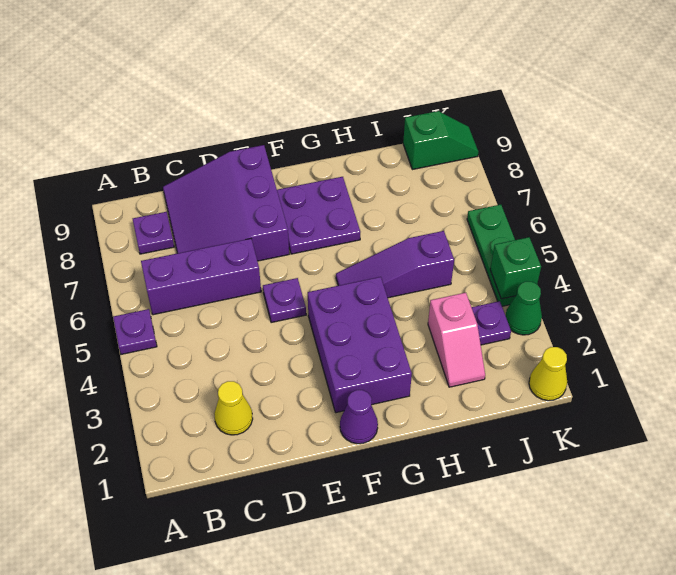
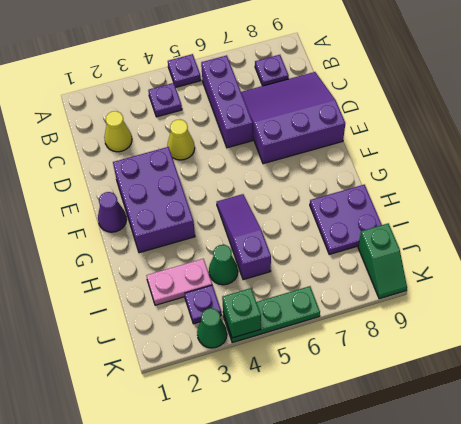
purple 1x1 plate [263,278,306,323] -> purple 1x1 plate moved to [148,83,182,117]
purple 2x3 brick [308,277,412,413] -> purple 2x3 brick turned to [113,147,195,253]
purple 2x2 plate [277,177,360,254] -> purple 2x2 plate moved to [310,185,382,254]
pink 1x2 slope [428,293,485,387] -> pink 1x2 plate [146,259,212,305]
none -> green 1x1 cone [209,245,238,285]
yellow 1x1 cone [529,347,567,401] -> yellow 1x1 cone moved to [167,119,195,160]

